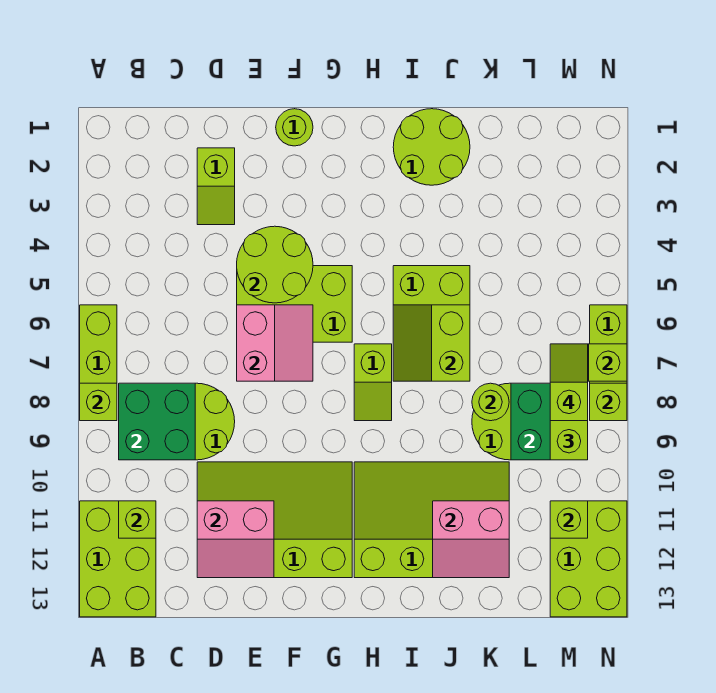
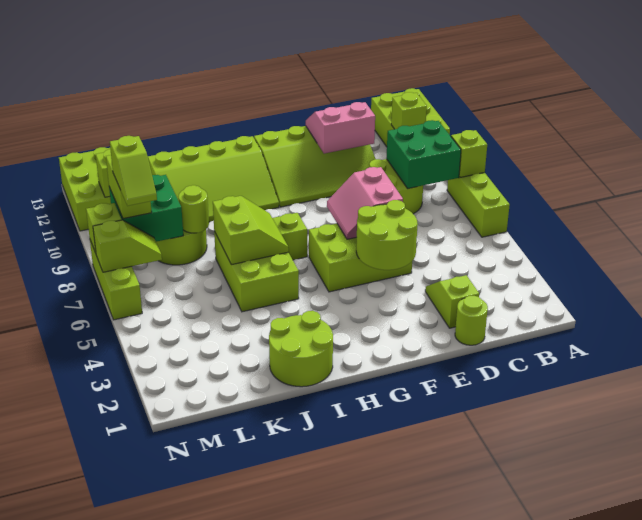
lime 1x1 round brick [276,109,313,146] -> lime 1x1 round brick moved to [455,296,488,345]
pink 2x2 slope [433,501,509,578] -> none

